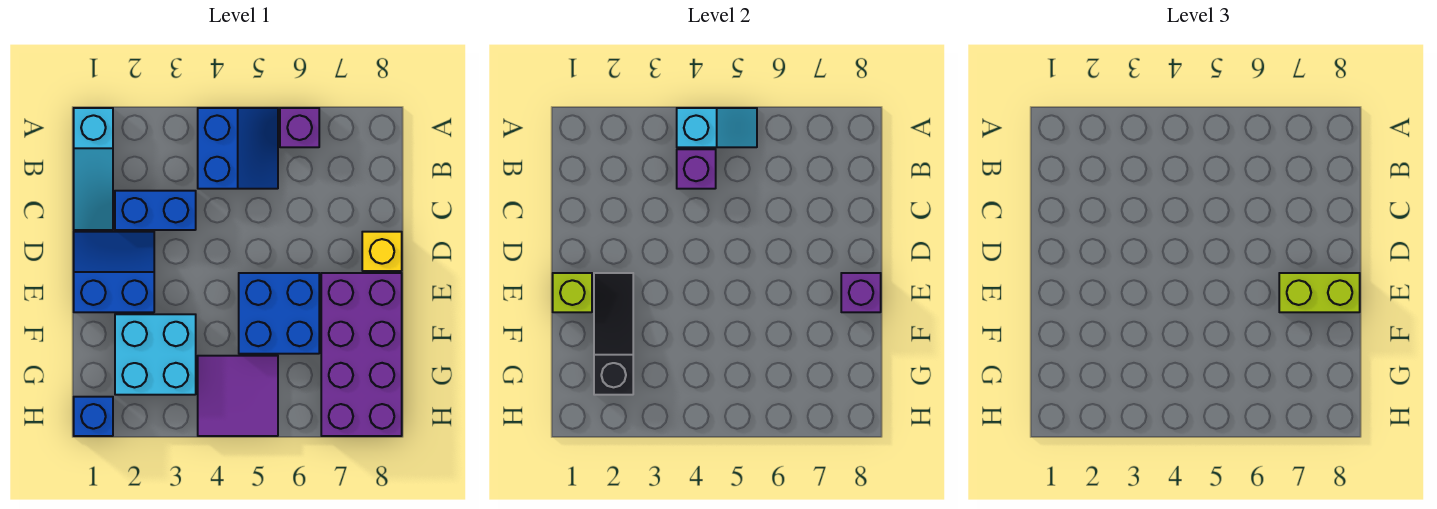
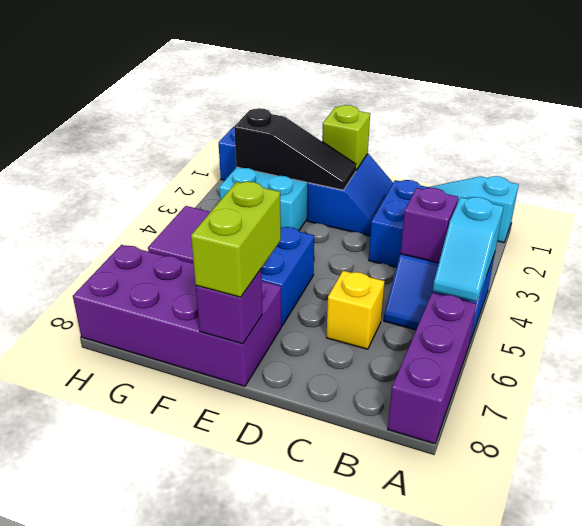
purple 1x1 brick [280,108,319,147] -> purple 1x3 brick [388,293,476,444]
yellow 1x1 brick [362,232,402,271] -> yellow 1x1 brick moved to [326,271,385,349]

